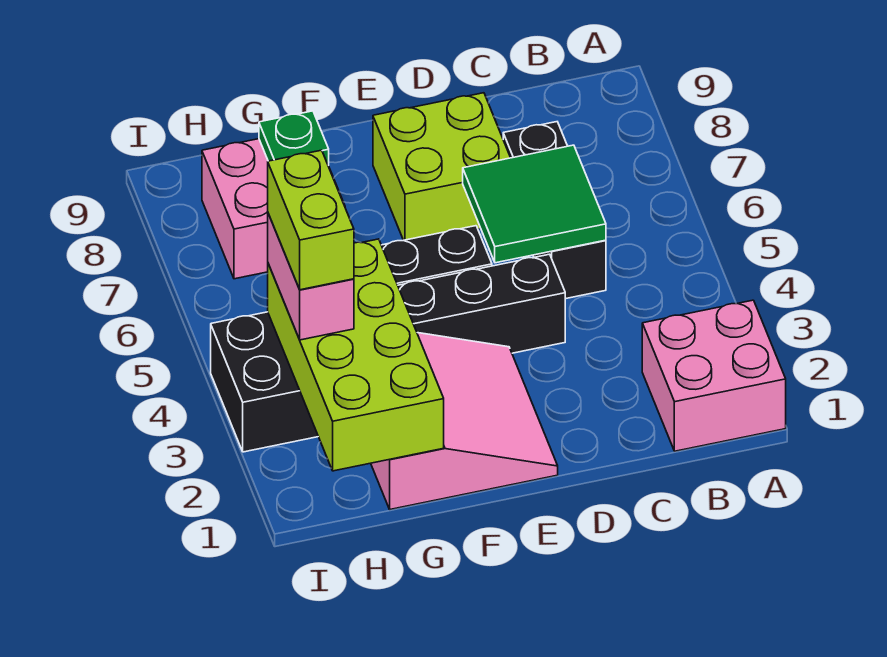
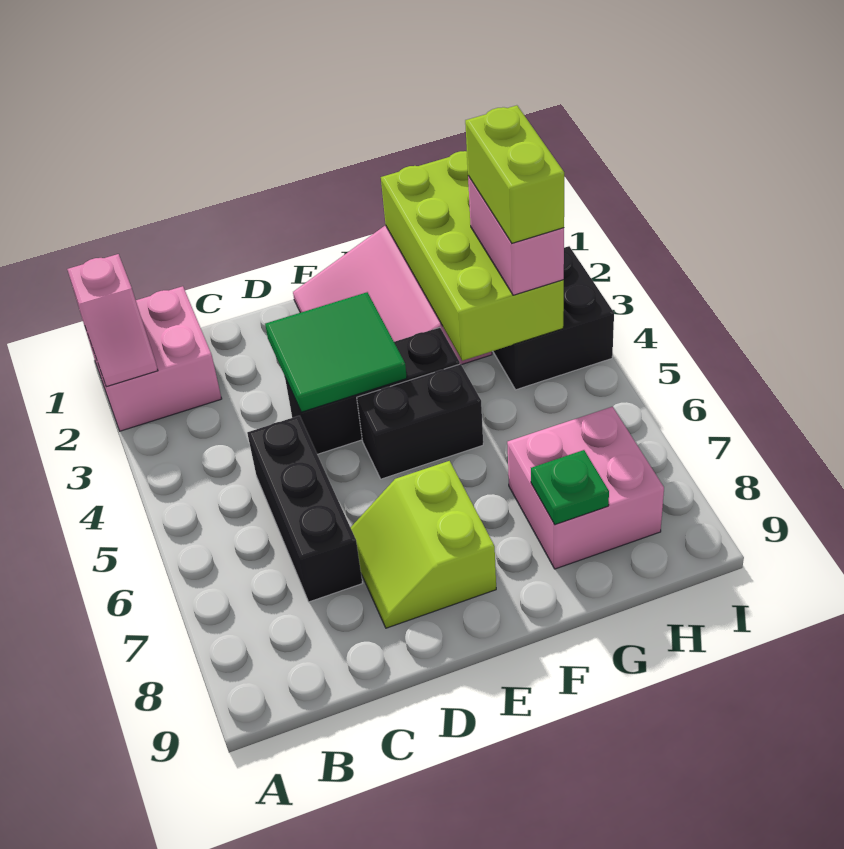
none -> pink 1x2 slope [67,254,158,387]
green 2x2 tile [463,145,606,263] -> green 2x2 tile moved to [265,292,407,412]
lime 2x2 brick [373,93,510,240] -> lime 2x2 slope [350,461,496,628]

